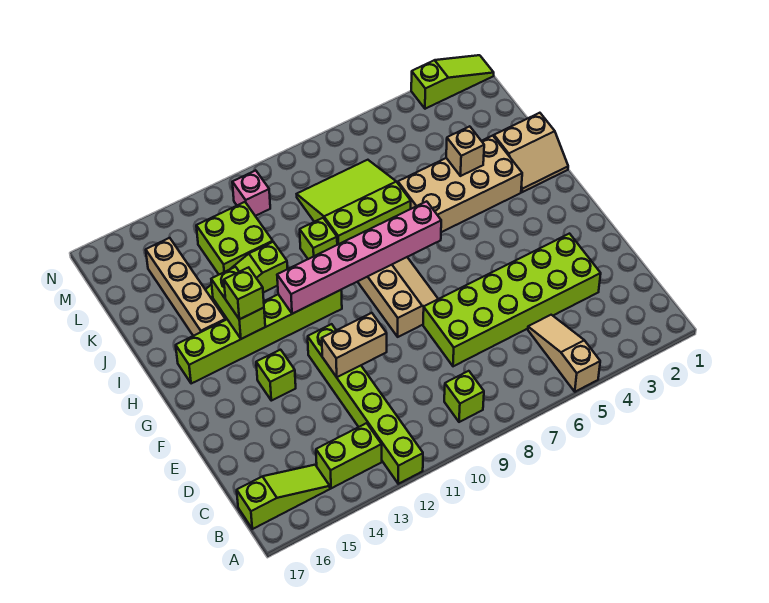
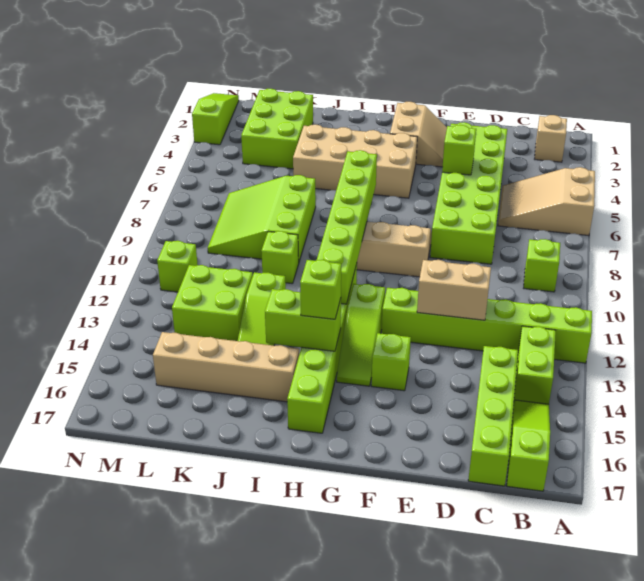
tan 1x3 slope [528,315,600,392] -> tan 2x3 slope [498,167,595,236]
none -> lime 1x4 brick [468,346,518,486]
none -> lime 1x1 brick [442,125,476,175]
tan 1x2 brick [322,313,387,377] -> tan 1x2 brick turned to [417,260,491,320]
none -> lime 1x3 slope [337,284,385,386]
pink 1x6 brick [277,201,441,314] -> lime 1x6 brick [317,150,377,304]
tan 2x2 slope [494,113,568,192] -> tan 2x2 slope moved to [390,102,447,167]
tan 2x4 brick [398,136,522,232] -> tan 2x4 brick turned to [293,125,417,198]
tan 1x1 brick [446,126,484,176] -> tan 1x1 brick moved to [535,115,567,162]
none -> lime 2x3 brick [241,89,313,169]
pink 1x1 brick [232,170,270,216] -> lime 1x1 brick [157,241,198,292]

